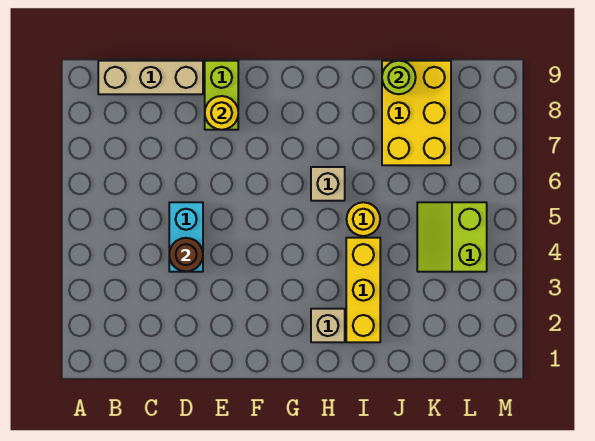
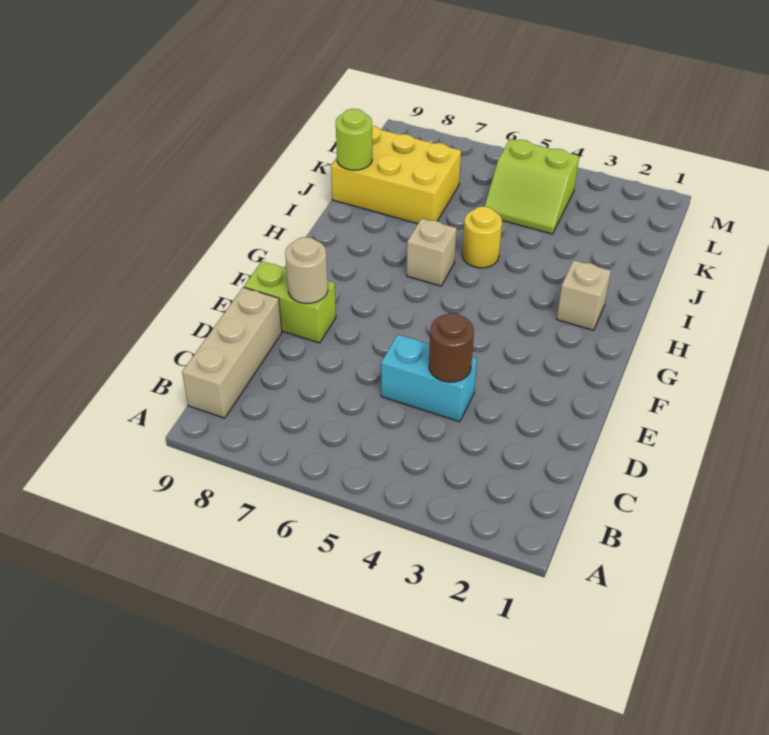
yellow 1x1 round brick [205,96,238,130] -> tan 1x1 round brick [285,237,328,304]
yellow 1x3 brick [346,238,380,342] -> none

